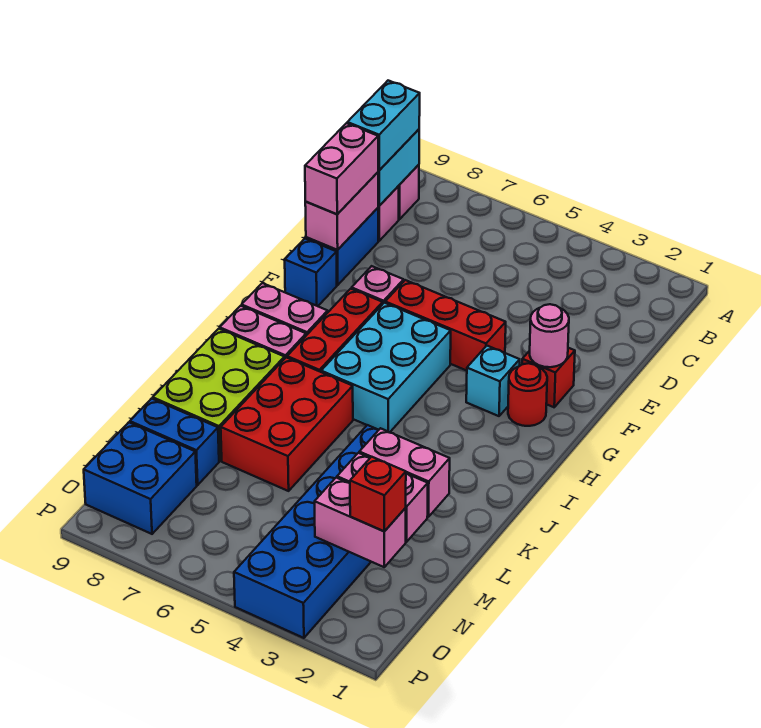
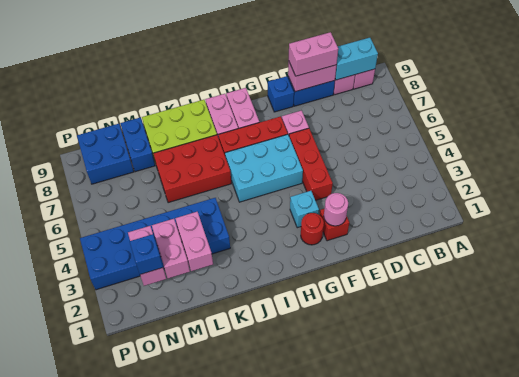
cyan 1x2 brick [347,81,420,170] -> none
red 1x1 brick [350,457,406,531] -> blue 1x1 brick [130,234,163,274]

